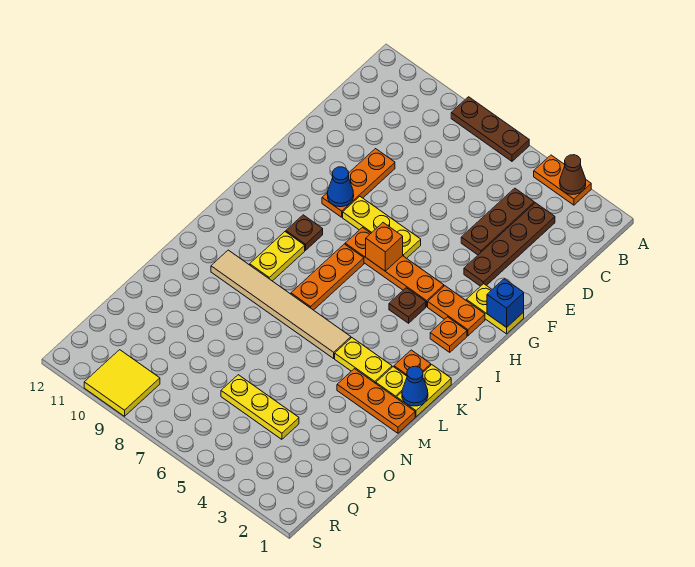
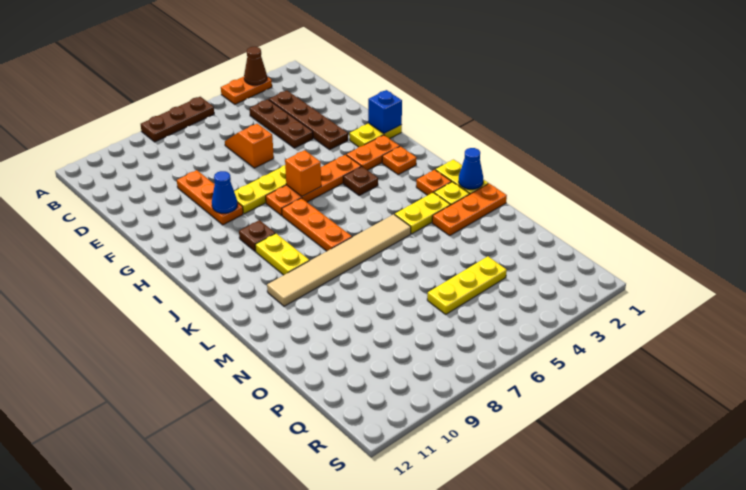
none -> orange 1x2 slope [225,124,274,168]
yellow 2x2 tile [84,350,160,416] -> none

